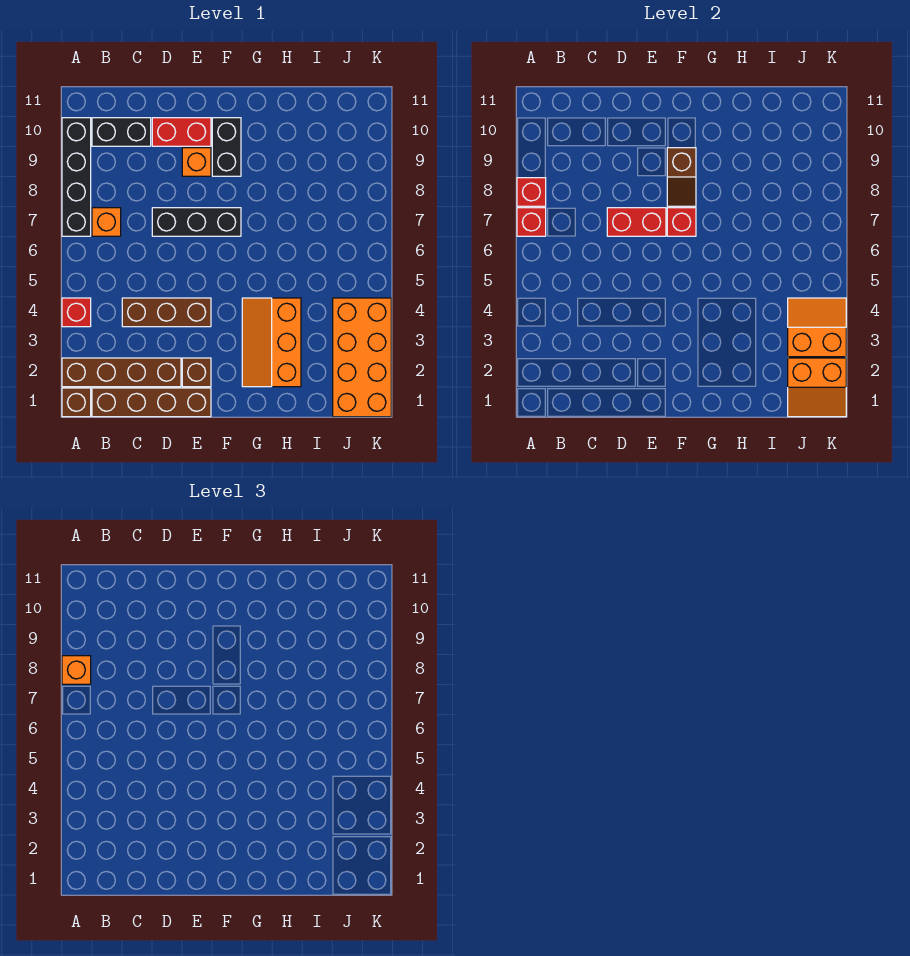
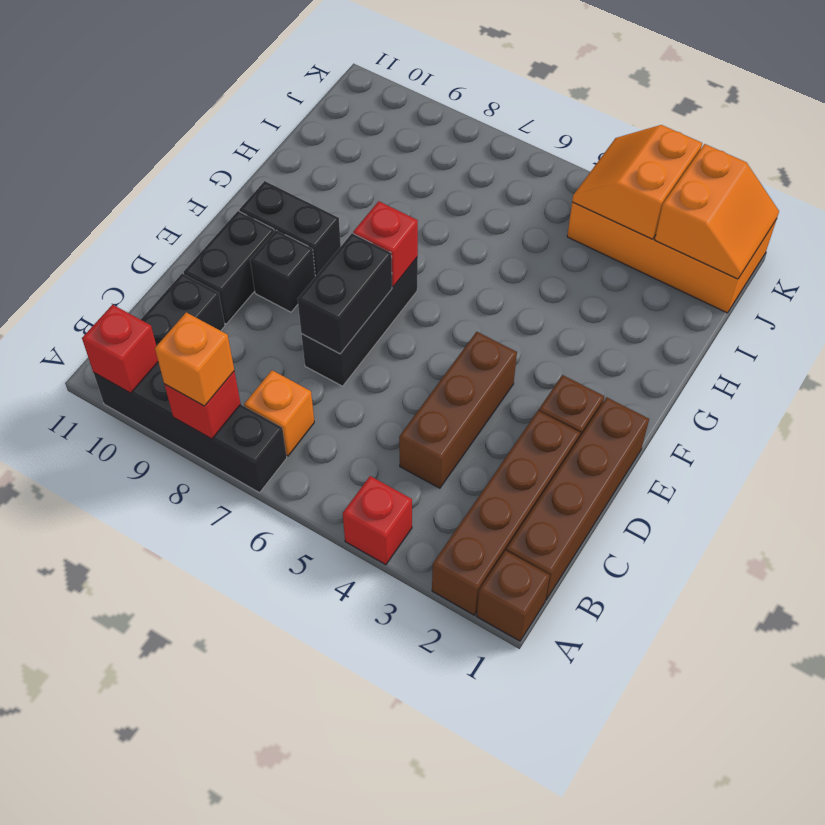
red 1x1 brick [517,208,546,236] -> red 1x1 brick moved to [82,305,158,393]
red 1x2 brick [607,208,666,236] -> black 1x2 brick [298,233,392,354]
red 1x2 brick [152,118,211,146] -> black 1x2 brick [184,211,274,324]
orange 1x1 brick [182,148,211,176] -> black 1x1 brick [250,230,315,312]
brown 1x2 slope [667,148,696,206] -> none
orange 2x3 slope [242,298,301,387] -> none

